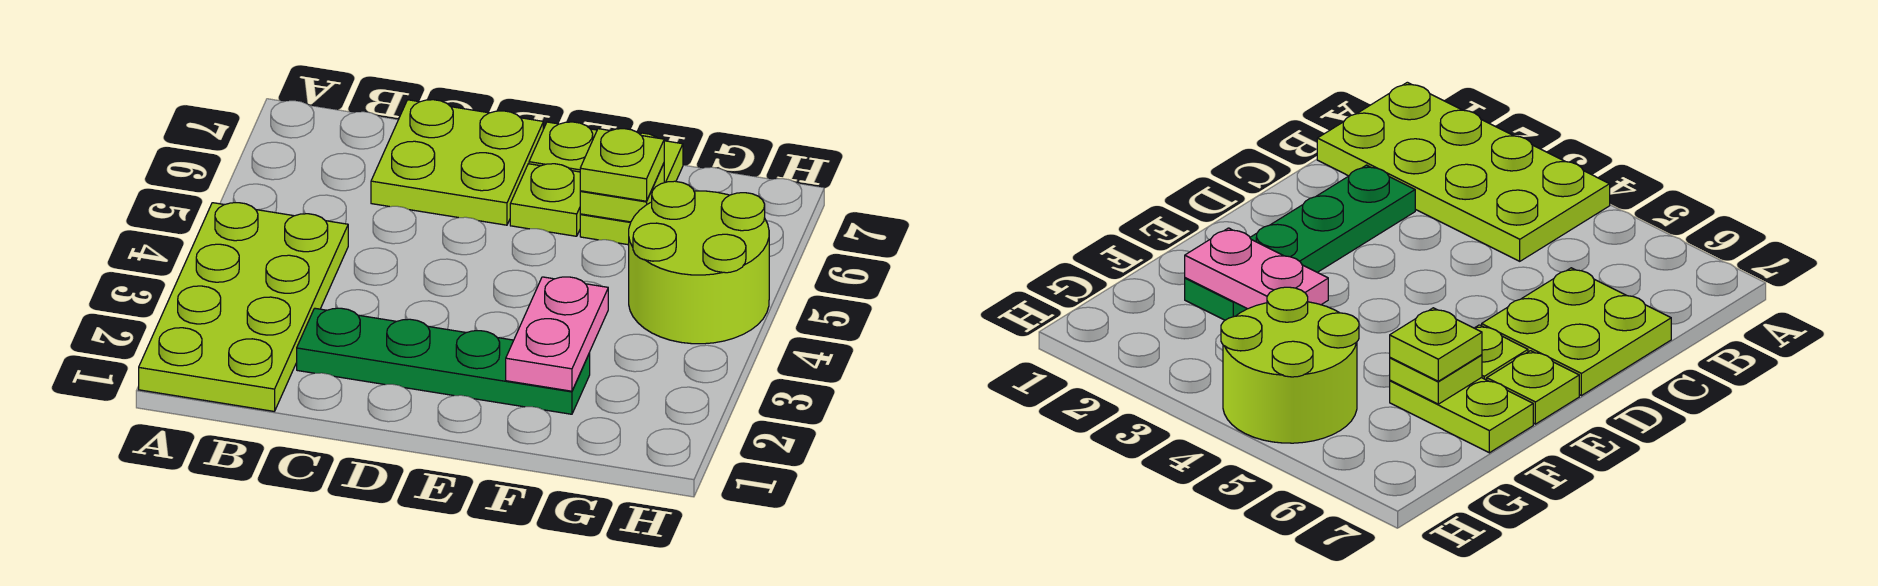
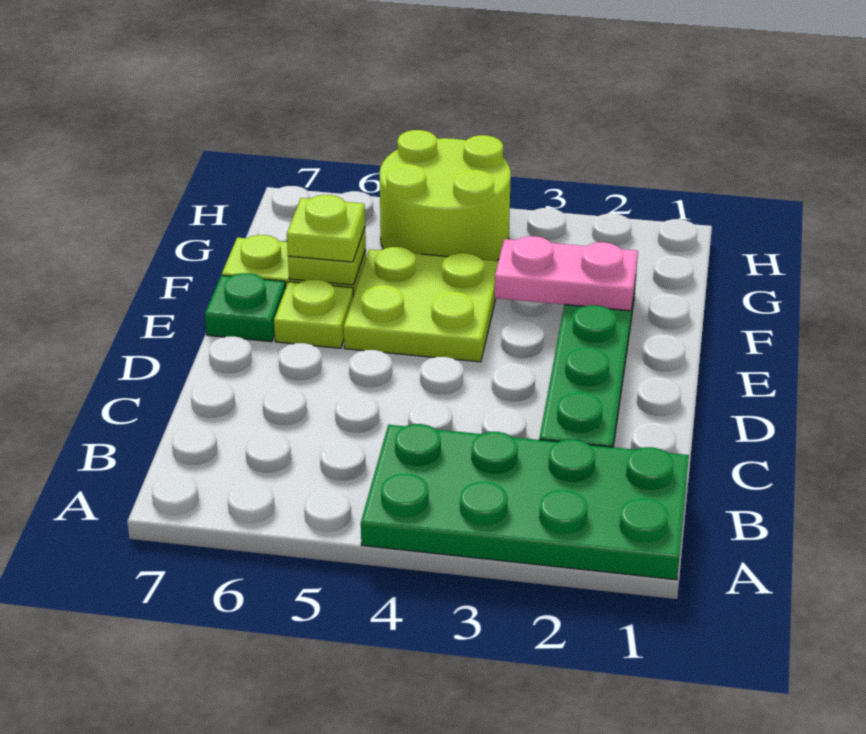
lime 2x4 plate [139,203,348,411] -> green 2x4 plate [361,424,689,580]
lime 2x2 plate [371,100,543,225] -> lime 2x2 plate moved to [344,247,498,362]
lime 1x1 plate [529,122,597,172] -> green 1x1 plate [205,273,286,342]

